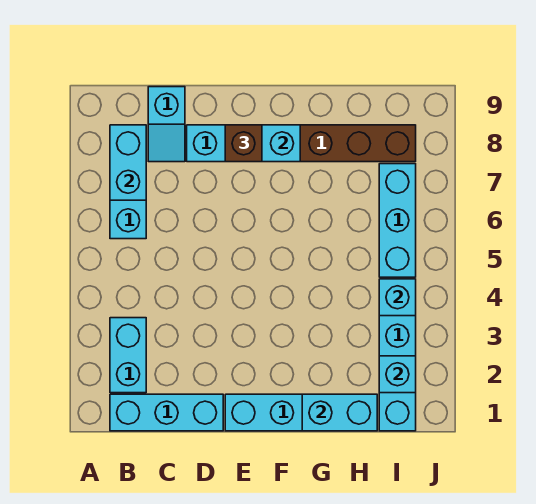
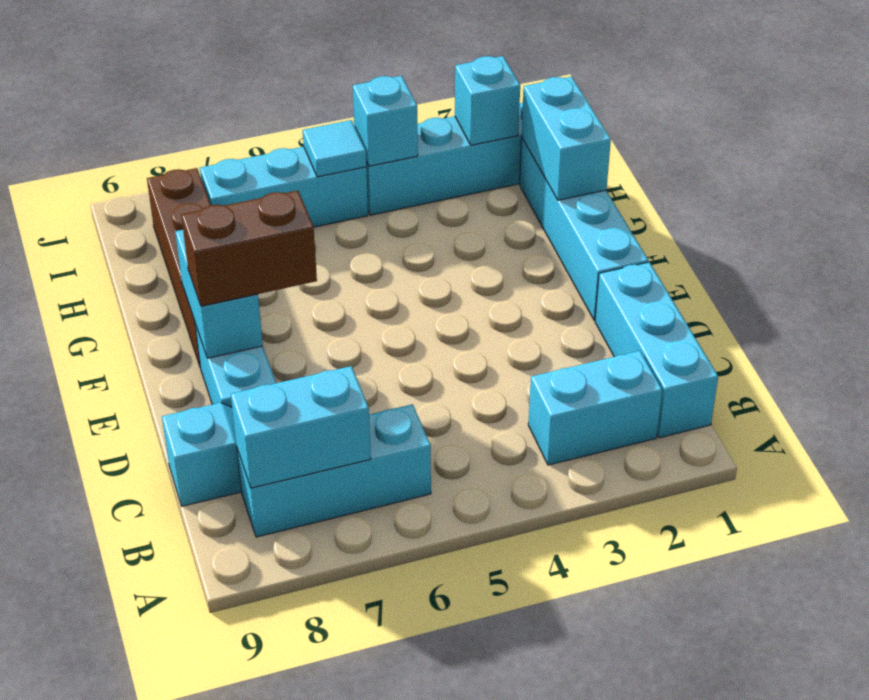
brown 1x1 brick [225,125,262,162] -> brown 1x2 brick [181,190,317,306]
none -> cyan 1x1 tile [303,120,366,177]

